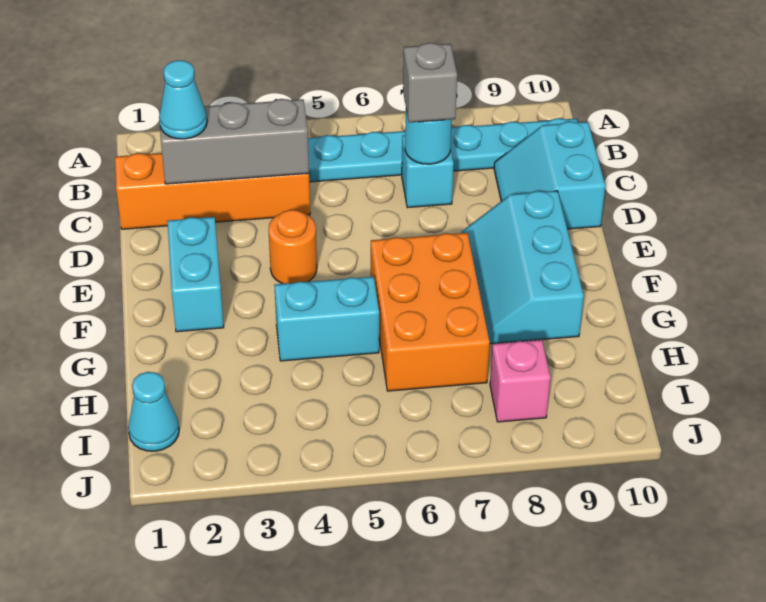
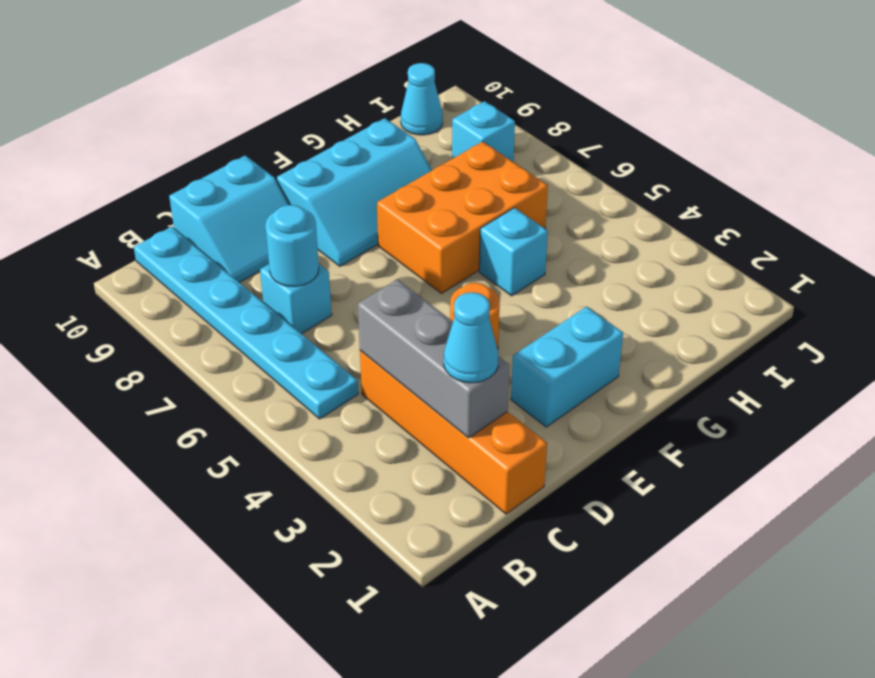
grey 1x1 brick [403,43,457,123] -> none
cyan 1x2 brick [274,277,379,361] -> cyan 1x1 brick [479,208,548,296]
cyan 1x1 cone [128,372,179,451] -> cyan 1x1 cone moved to [401,63,443,135]
pink 1x1 brick [490,340,550,422] -> cyan 1x1 brick [452,101,515,161]

